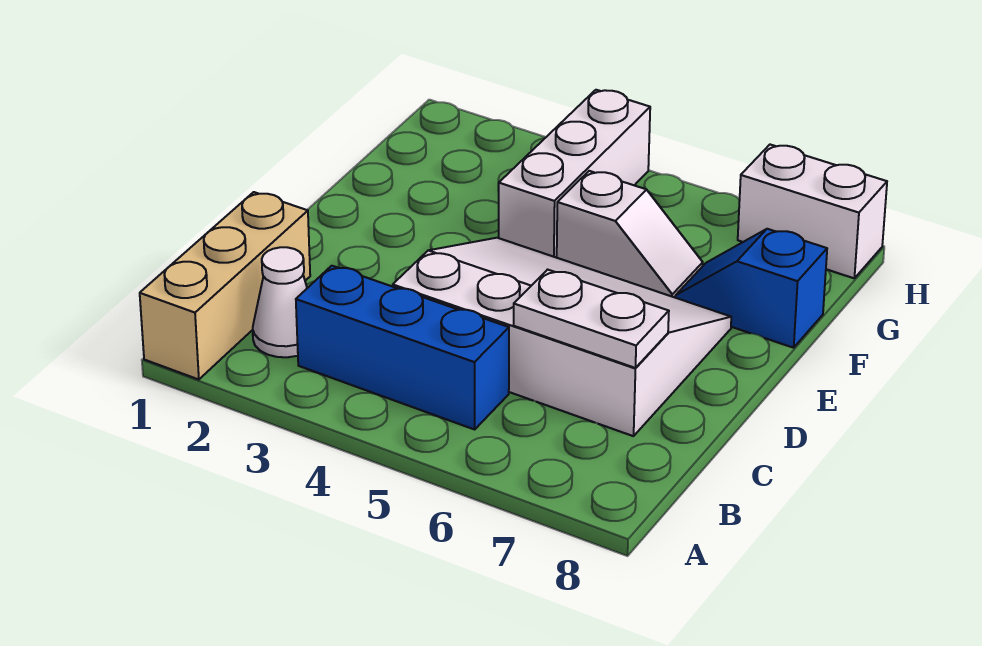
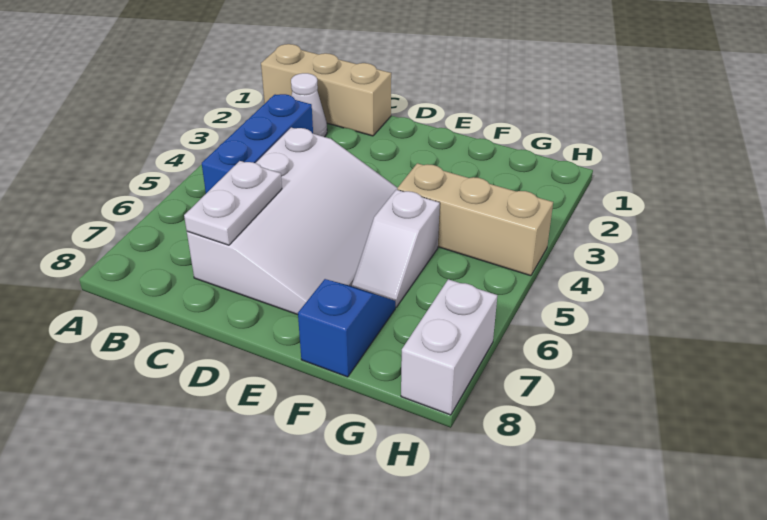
white 1x3 brick [499,90,650,258] -> tan 1x3 brick [397,163,553,276]

